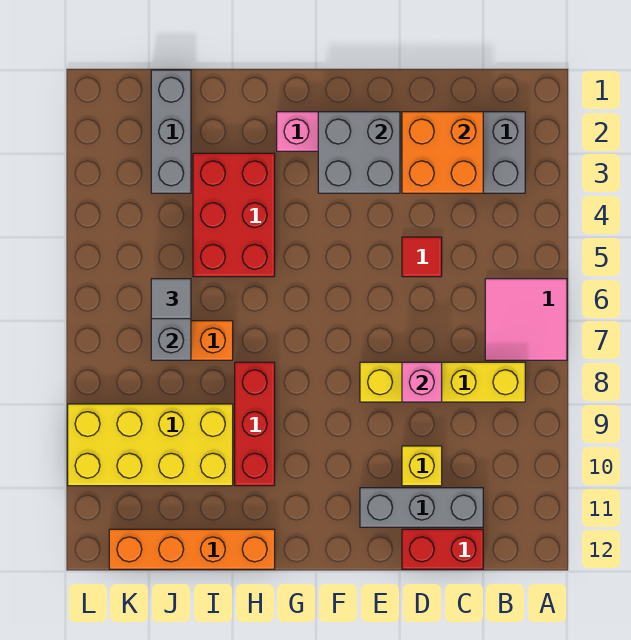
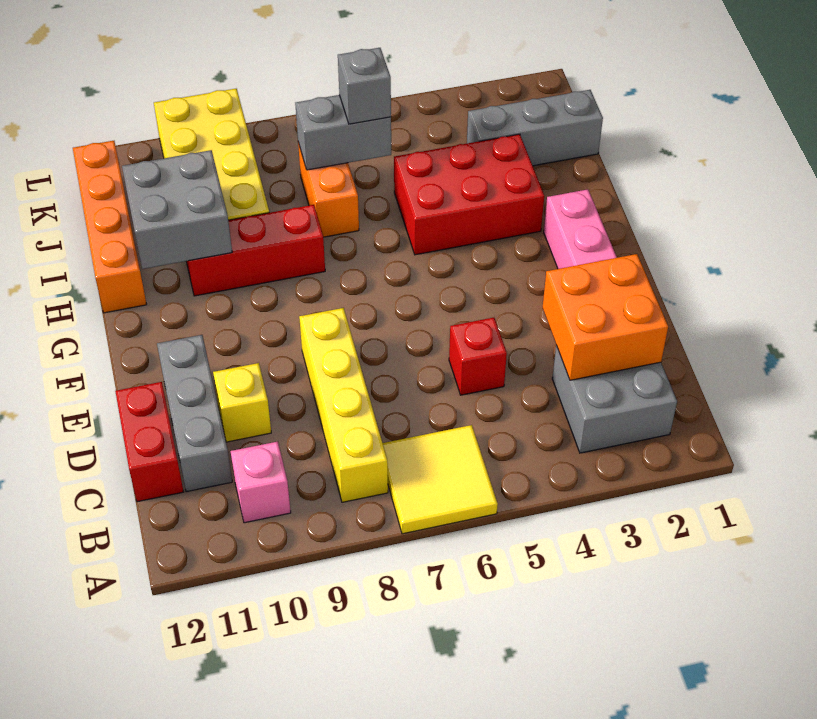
pink 2x2 tile [485,279,567,360] -> yellow 2x2 tile [383,425,498,534]
red 1x1 tile [402,237,442,277] -> red 1x1 brick [449,318,507,395]
pink 1x1 brick [402,362,442,402] -> pink 1x1 brick moved to [231,442,291,523]
grey 2x2 brick [318,112,400,193] -> grey 2x2 brick moved to [122,150,232,269]
grey 1x1 tile [151,279,191,319] -> grey 1x1 brick [338,48,391,124]

